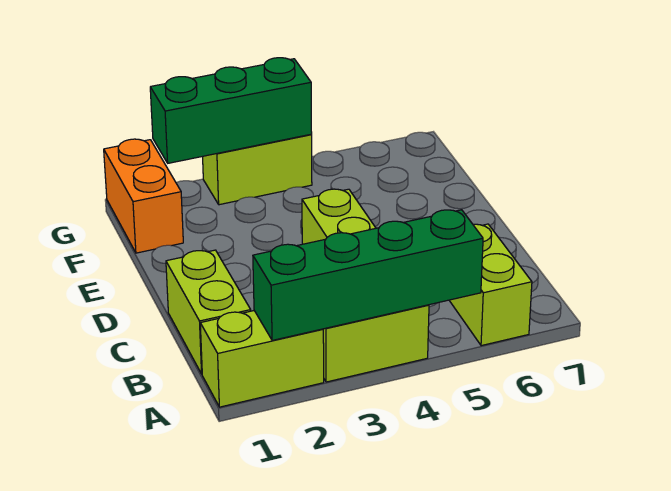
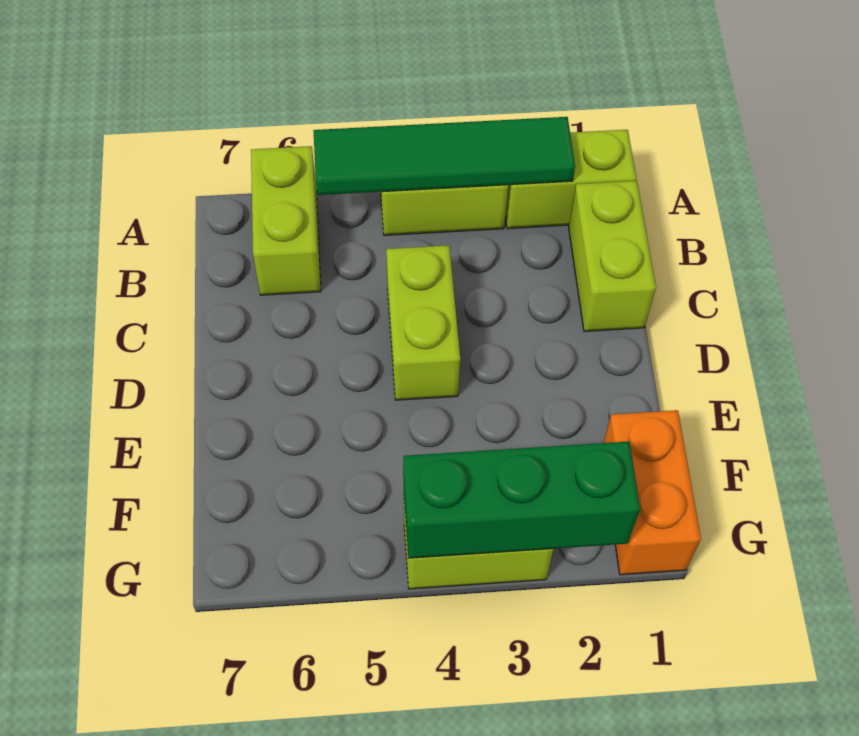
green 1x4 brick [253,210,483,340] -> green 1x4 tile [313,117,575,195]

